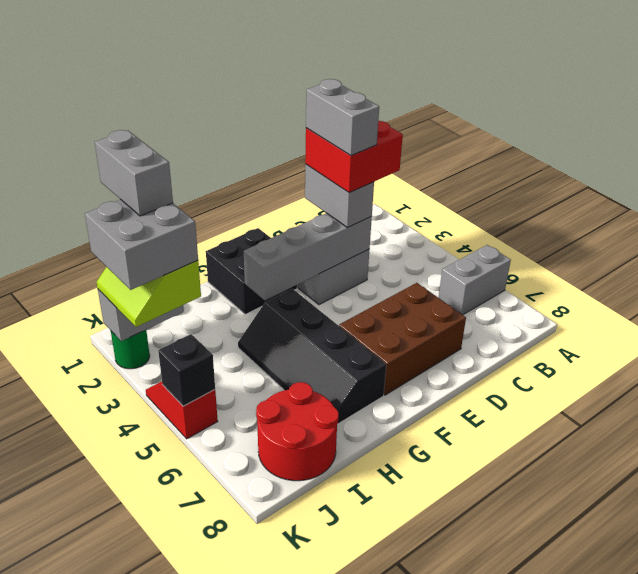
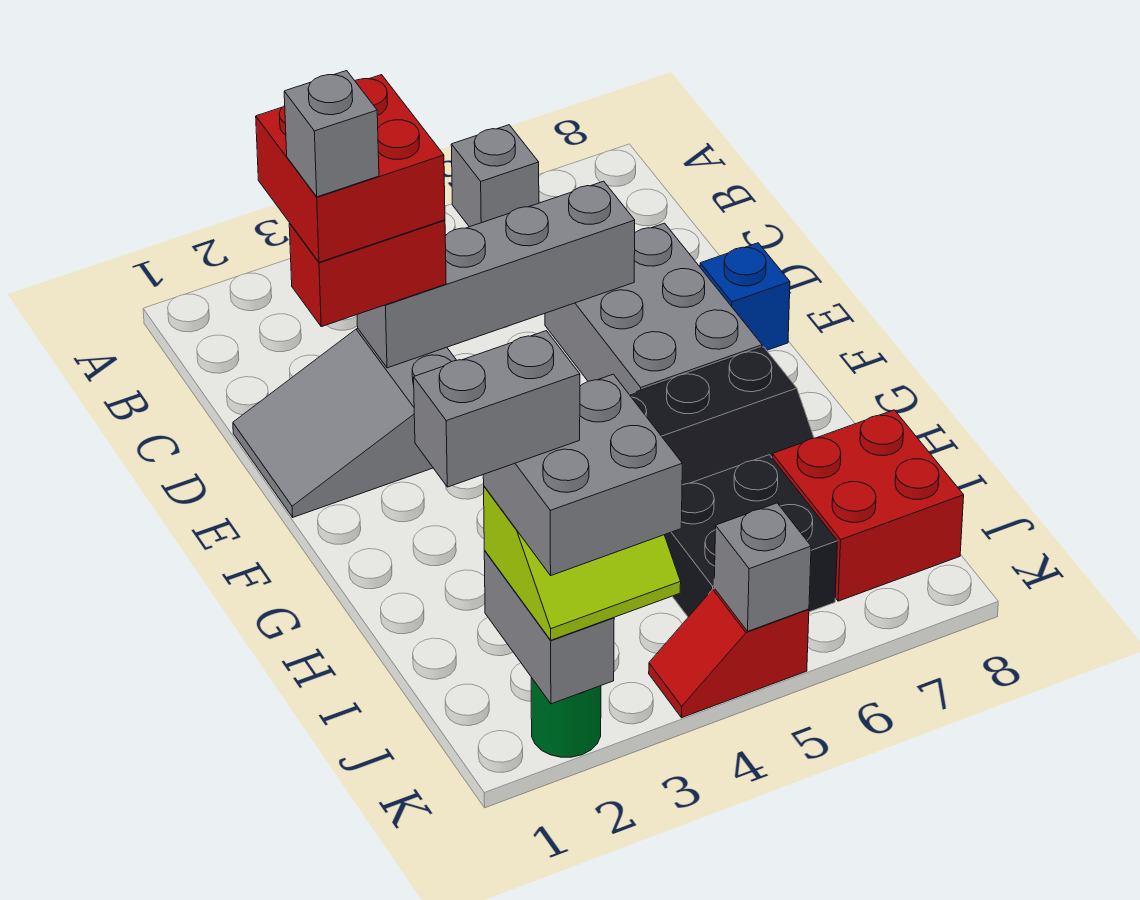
grey 1x2 brick [438,245,511,315] -> grey 1x1 brick [451,125,539,227]
grey 1x2 brick [305,164,374,228] -> red 1x2 brick [289,220,446,327]
grey 1x2 brick [306,79,379,156] -> grey 1x1 brick [284,71,379,197]
grey 1x4 brick [244,213,372,300] -> grey 1x4 brick turned to [357,181,635,368]
brown 2x3 brick [339,283,466,395] -> grey 2x3 brick [545,223,762,394]
none -> blue 1x1 brick [700,243,790,350]
black 2x2 brick [206,228,297,314] -> black 2x2 brick moved to [665,455,837,617]
red 2x2 round brick [256,382,339,481] -> red 2x2 brick [772,410,964,601]
black 1x1 brick [158,334,215,406] -> grey 1x1 brick [714,503,811,631]

